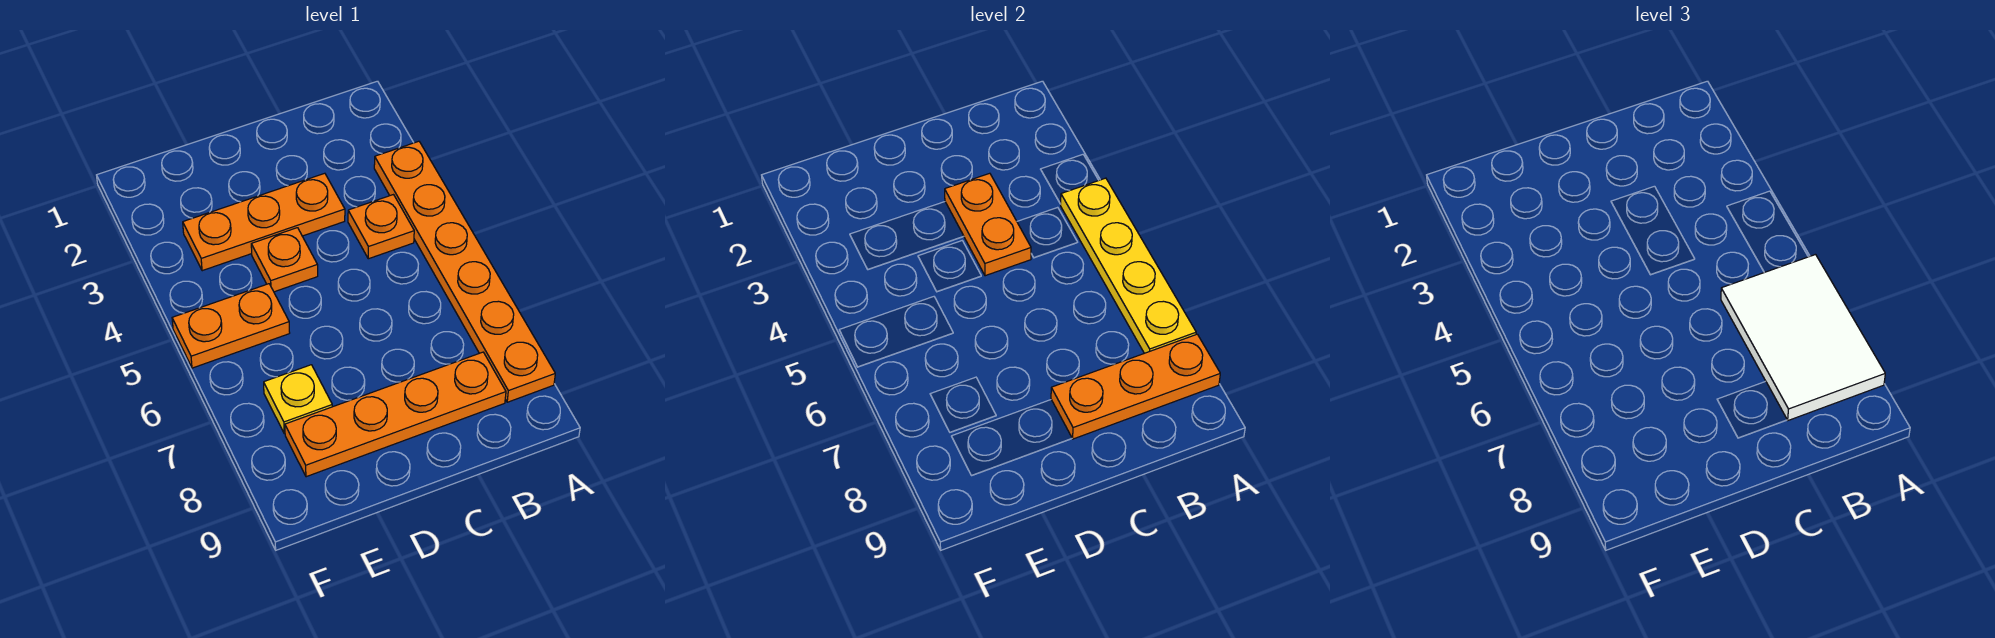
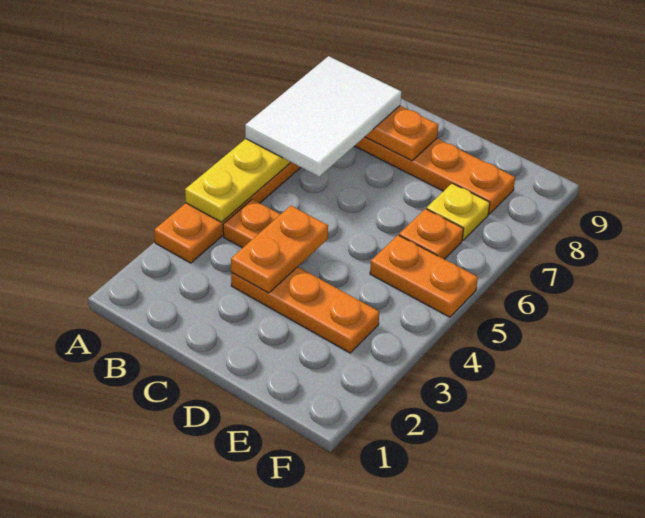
orange 1x1 plate [251,228,318,292] -> orange 1x1 plate moved to [399,209,463,259]

